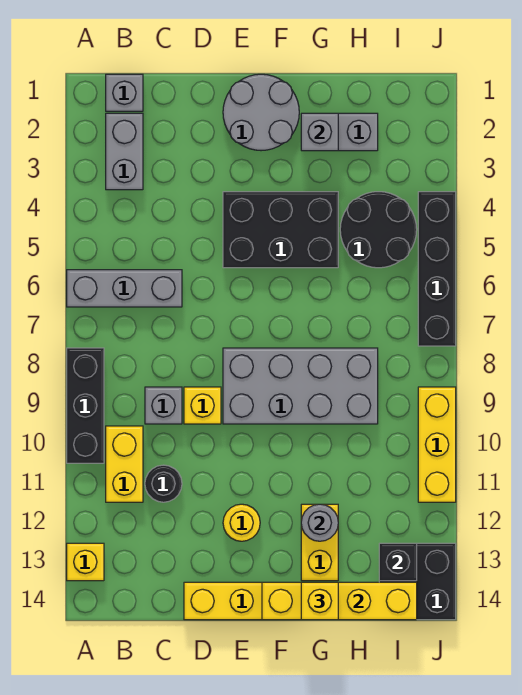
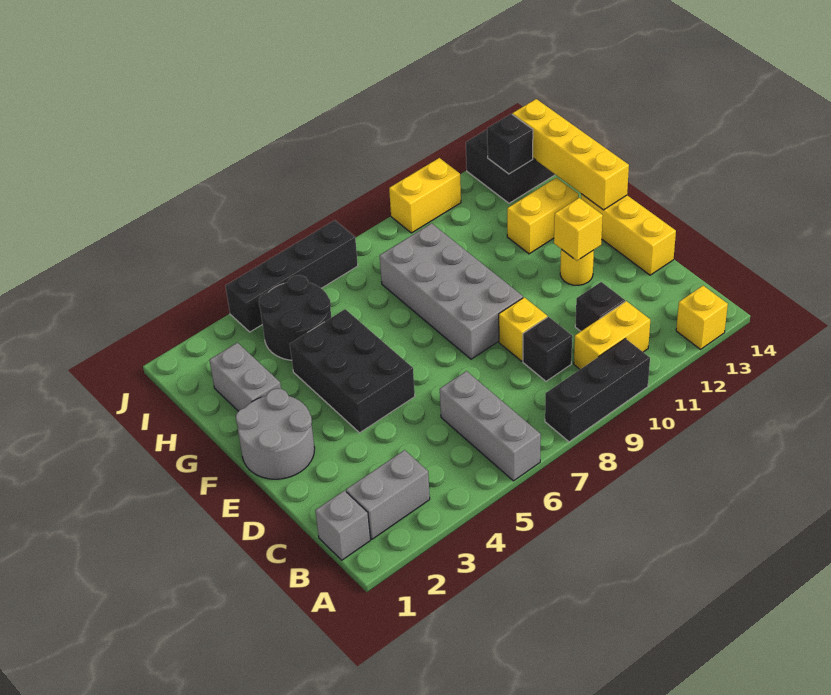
grey 1x1 brick [145,387,182,424] -> black 1x1 brick [523,317,572,381]
black 1x1 round brick [145,465,182,502] -> black 1x1 brick [575,282,625,331]
grey 1x1 brick [301,113,338,151] -> none
grey 1x1 round brick [301,504,338,541] -> none
yellow 1x1 brick [301,582,338,620] -> yellow 1x1 brick moved to [554,198,603,261]
yellow 1x3 brick [418,387,456,502] -> yellow 1x2 brick [389,158,461,233]

